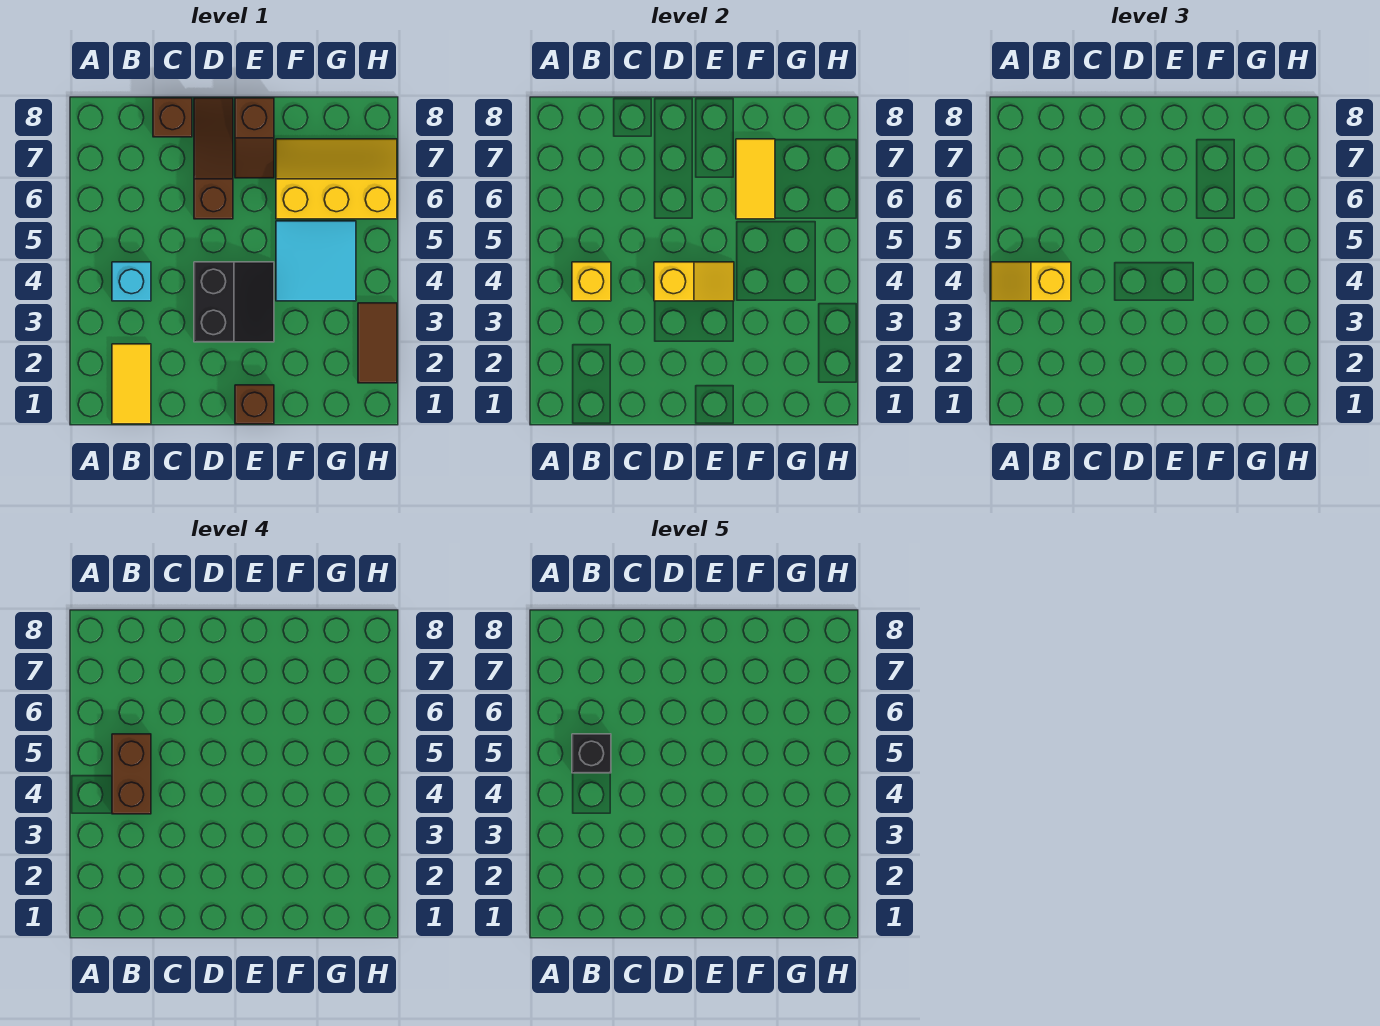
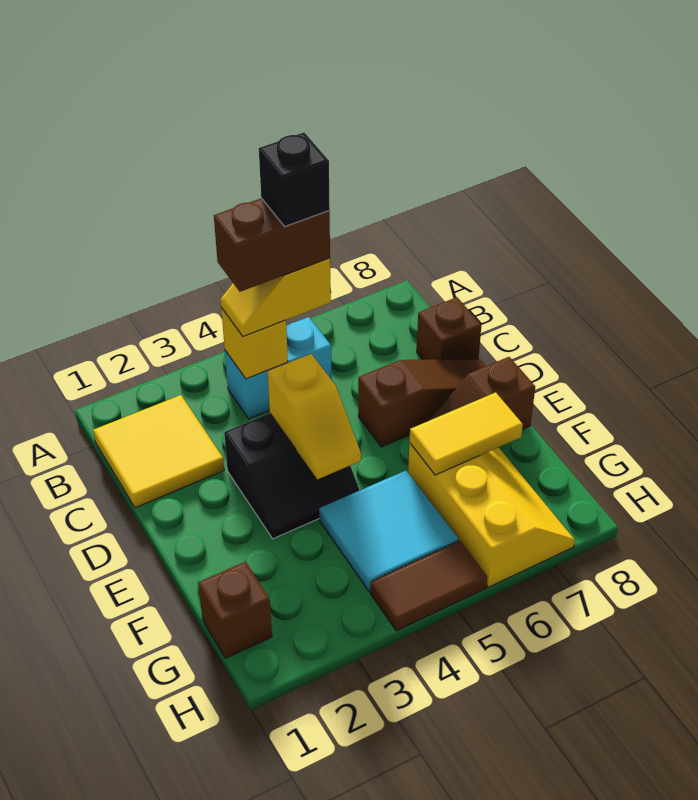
yellow 1x2 slope [991,262,1071,301] -> yellow 1x2 slope turned to [221,258,331,336]
yellow 1x2 tile [112,344,151,424] -> yellow 2x2 tile [93,395,224,508]
cyan 1x1 brick [112,262,151,301] -> cyan 1x2 brick [225,317,332,419]
brown 1x1 brick [235,385,274,424] -> brown 1x1 brick moved to [198,562,272,658]
brown 1x2 tile [358,303,397,383] -> brown 1x2 tile moved to [371,541,487,631]

